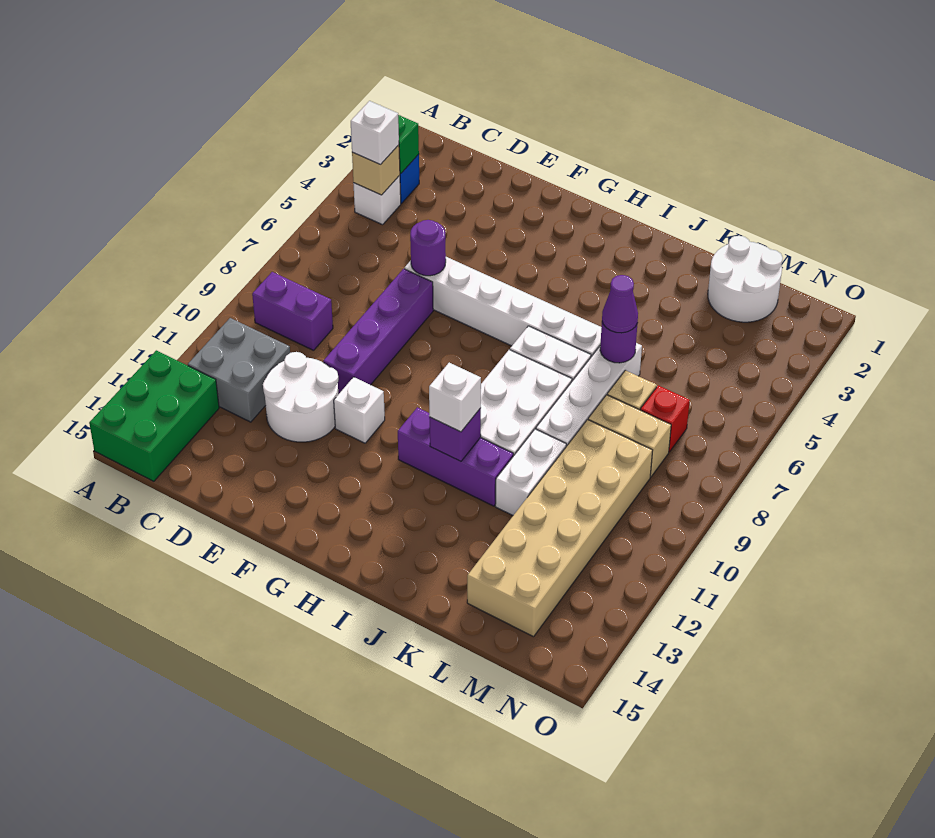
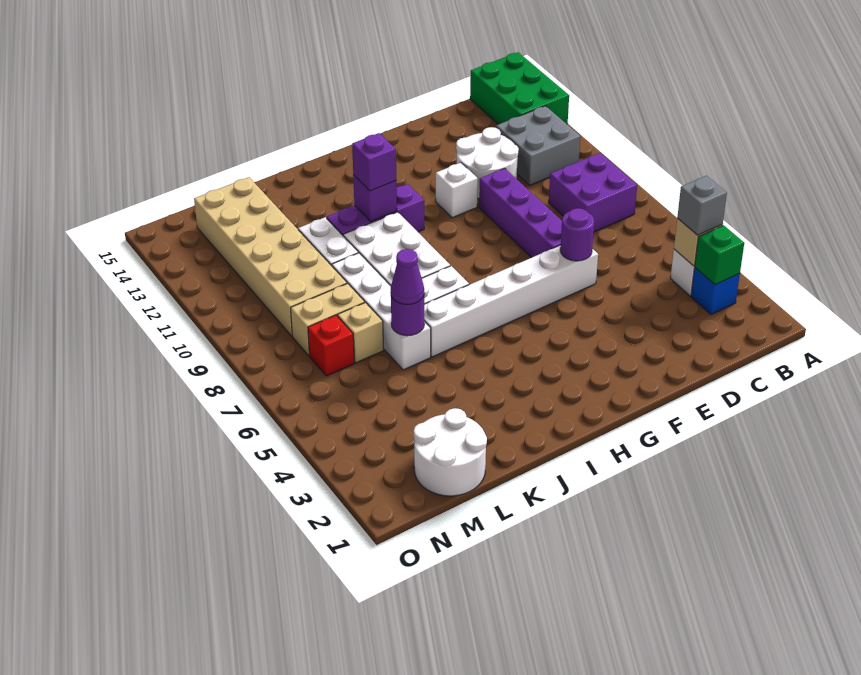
white 1x1 brick [351,101,399,165] -> grey 1x1 brick [677,176,727,235]
purple 1x2 brick [252,272,333,350] -> purple 2x2 brick [549,153,637,232]
white 1x1 brick [429,363,481,432] -> purple 1x1 brick [352,133,396,191]

